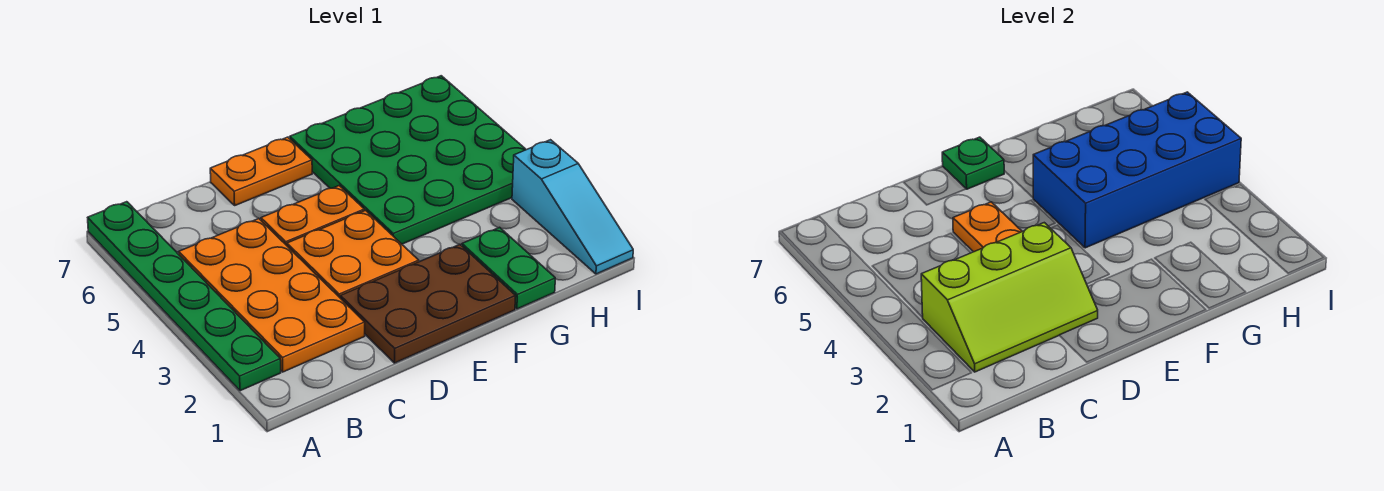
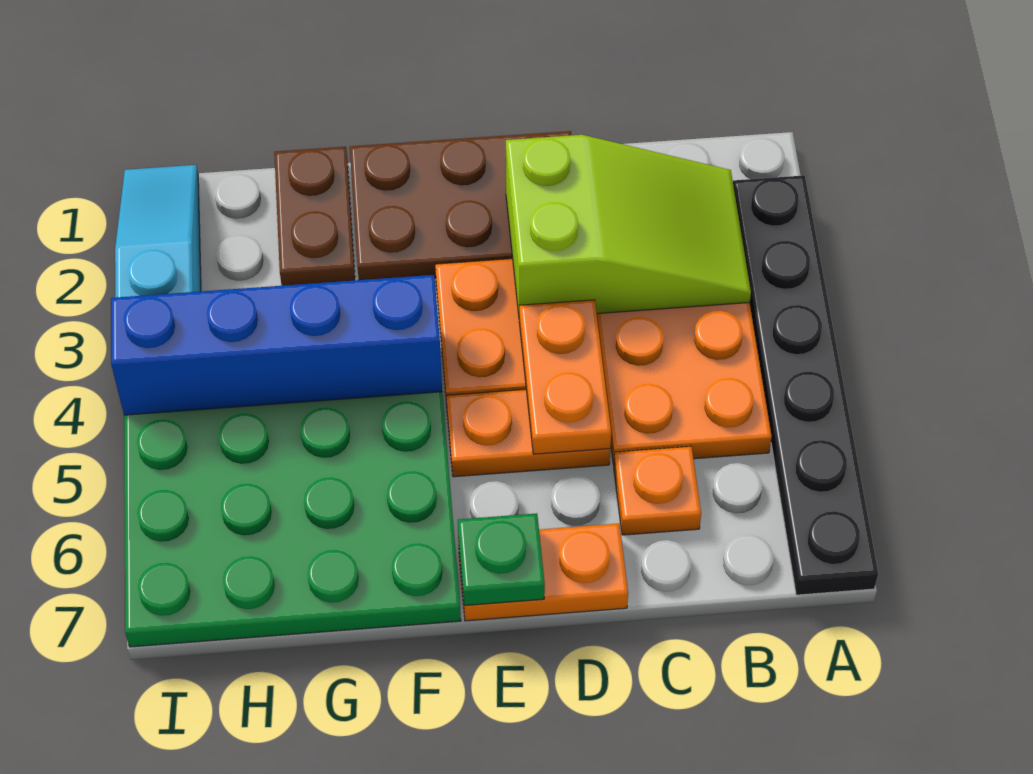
green 1x6 plate [88,202,281,391] -> black 1x6 plate [733,175,878,595]
lime 2x3 slope [921,223,1098,372] -> lime 2x3 slope turned to [506,135,751,314]
none -> orange 1x1 plate [614,446,701,535]
blue 2x4 brick [1033,92,1241,248] -> blue 1x4 brick [111,275,442,415]
green 1x2 plate [462,227,555,309] -> brown 1x2 plate [274,147,355,286]

